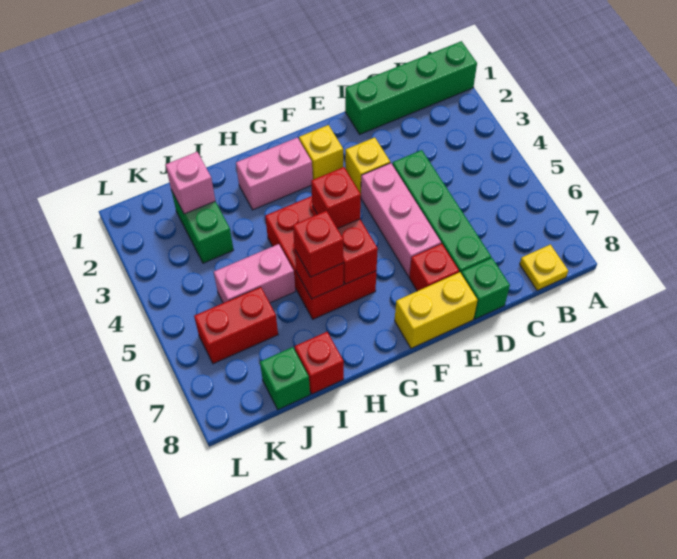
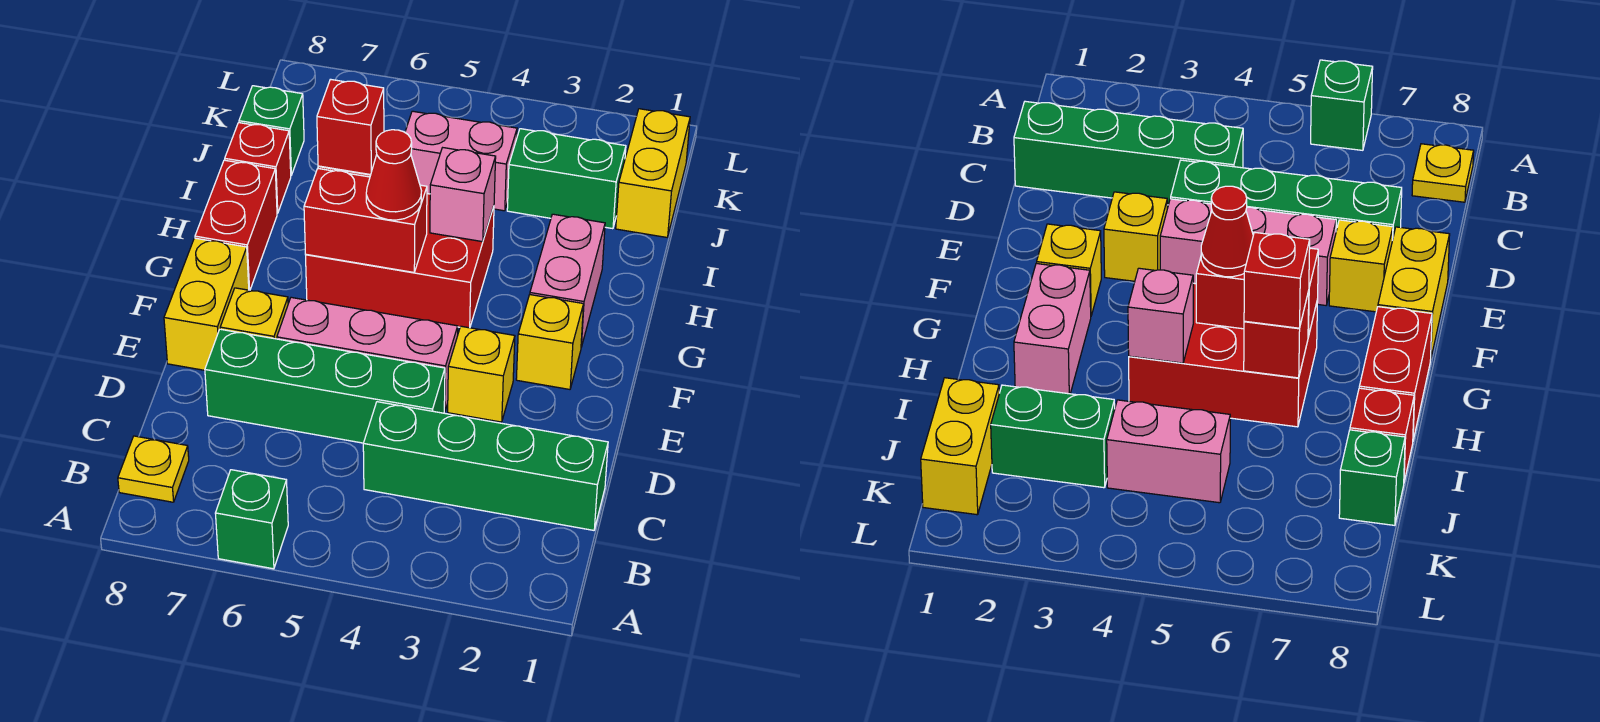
green 1x4 brick [345,41,477,135] -> green 1x4 brick turned to [363,402,608,530]
green 1x1 brick [461,258,510,319] -> green 1x1 brick moved to [215,470,288,569]
red 1x1 brick [409,244,459,291] -> yellow 1x1 brick [220,288,288,339]
red 1x1 brick [311,167,361,229] -> red 1x1 cone [366,130,421,220]
pink 1x2 brick [214,244,295,303] -> pink 1x2 brick turned to [405,111,517,211]
none -> yellow 1x2 brick [616,109,690,237]
pink 1x1 brick [166,152,215,214] -> pink 1x1 brick moved to [430,148,496,242]
red 1x2 brick [194,287,278,364] -> red 1x2 brick moved to [195,160,277,290]

